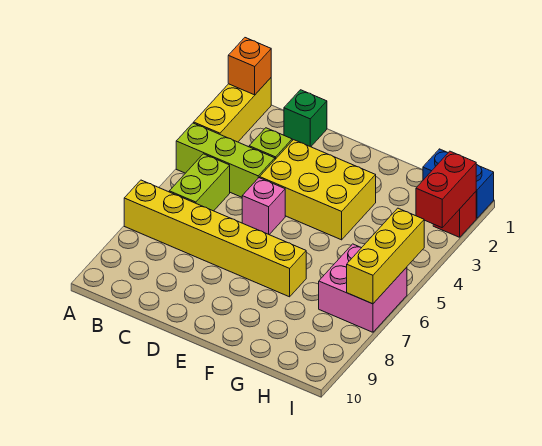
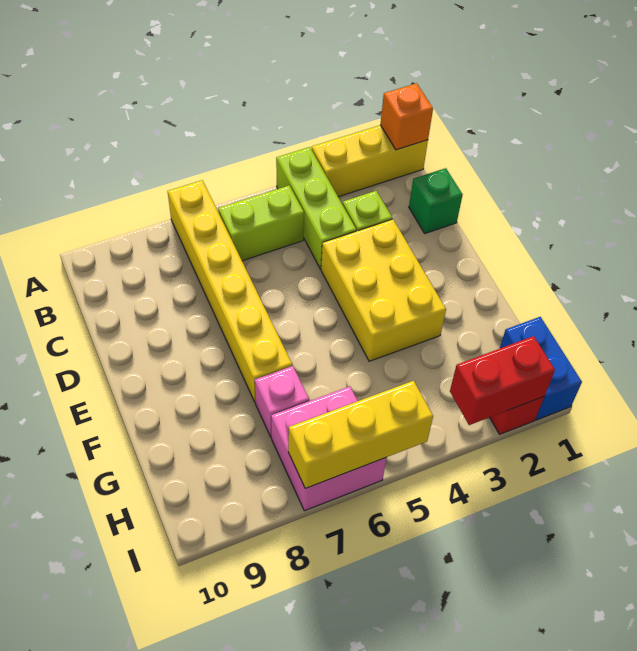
pink 1x1 brick [242,178,285,234] -> pink 1x1 brick moved to [255,366,309,437]

